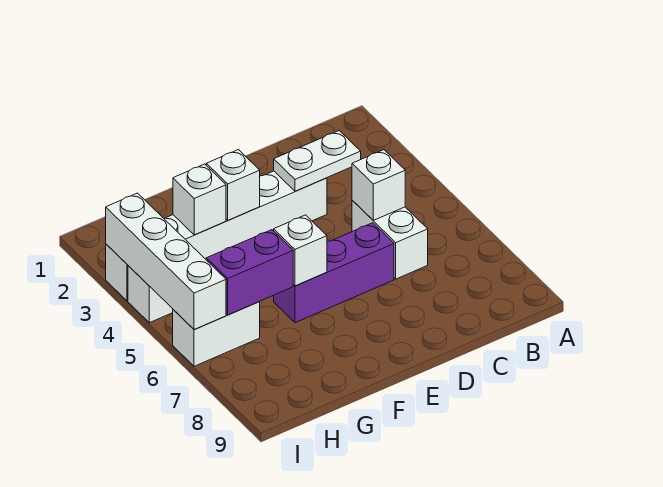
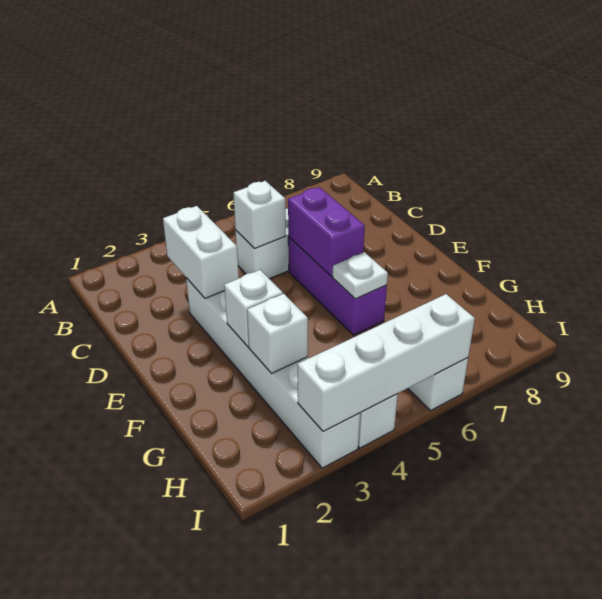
white 1x2 plate [274,131,361,191] -> white 1x2 brick [163,206,239,298]
white 1x1 brick [274,215,327,286] -> white 1x1 plate [333,252,388,299]
purple 1x2 brick [206,230,293,315] -> purple 1x2 brick moved to [288,187,365,277]

